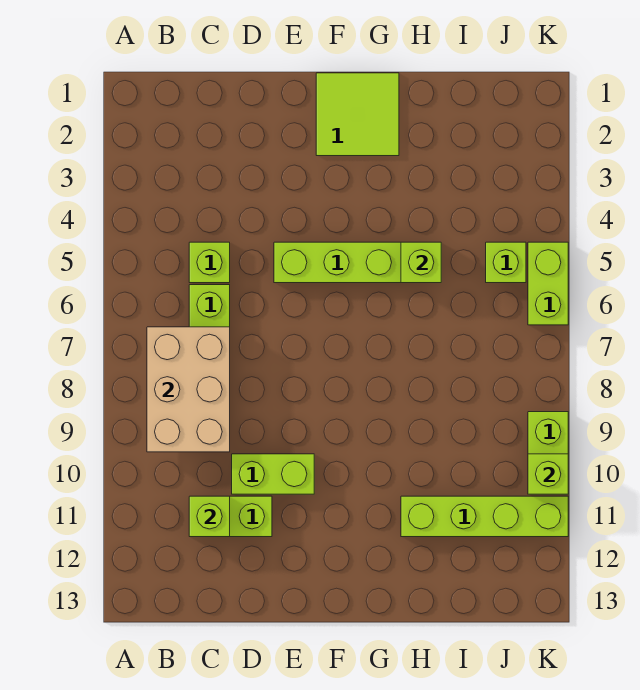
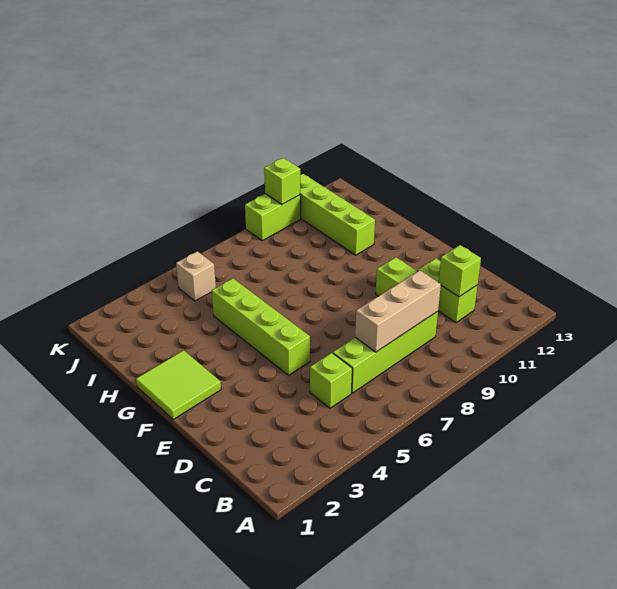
tan 2x3 brick [147,327,230,452] -> tan 1x3 brick [355,270,441,352]
lime 1x1 brick [401,242,441,283] -> none
lime 1x1 brick [486,242,526,283] -> tan 1x1 brick [176,251,216,301]
lime 1x2 brick [528,242,568,325] -> none

